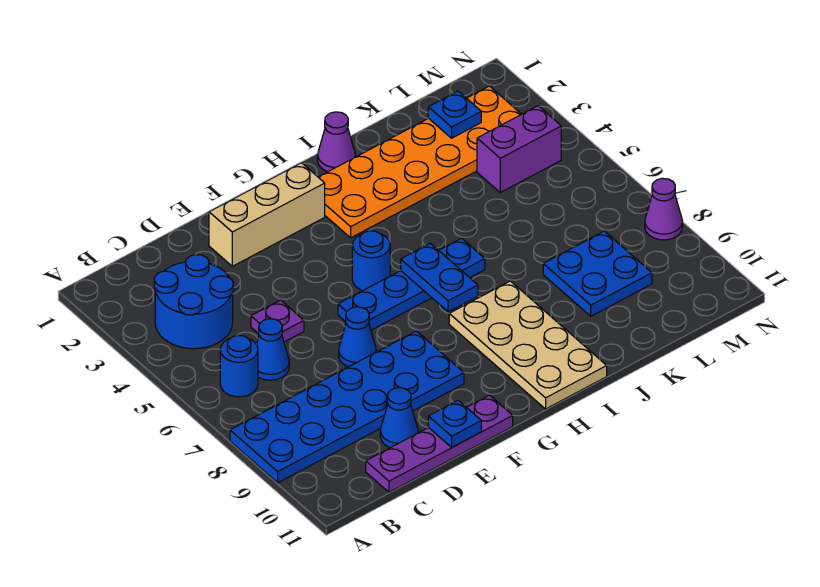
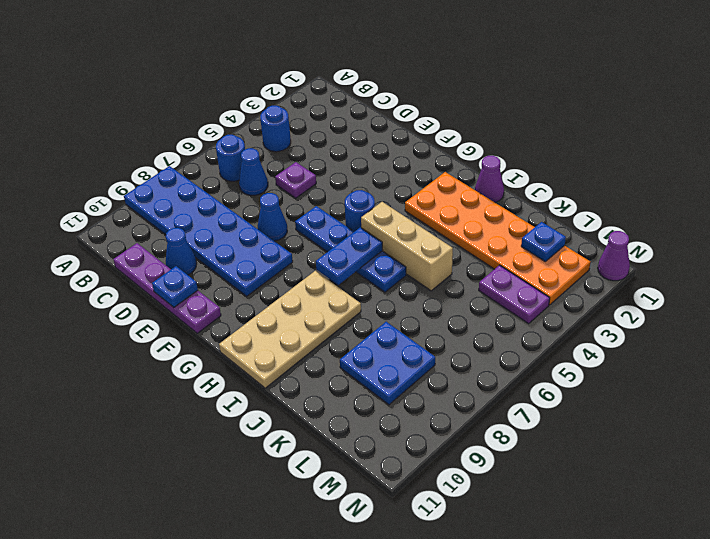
blue 2x2 round brick [154,255,234,349] -> blue 1x1 round brick [260,106,291,152]
tan 1x3 brick [209,163,325,266] -> tan 1x3 brick moved to [361,202,453,291]
purple 1x2 brick [477,106,561,193] -> purple 1x2 plate [479,265,550,324]
purple 1x1 cone [645,178,683,240] -> purple 1x1 cone moved to [598,231,630,281]

